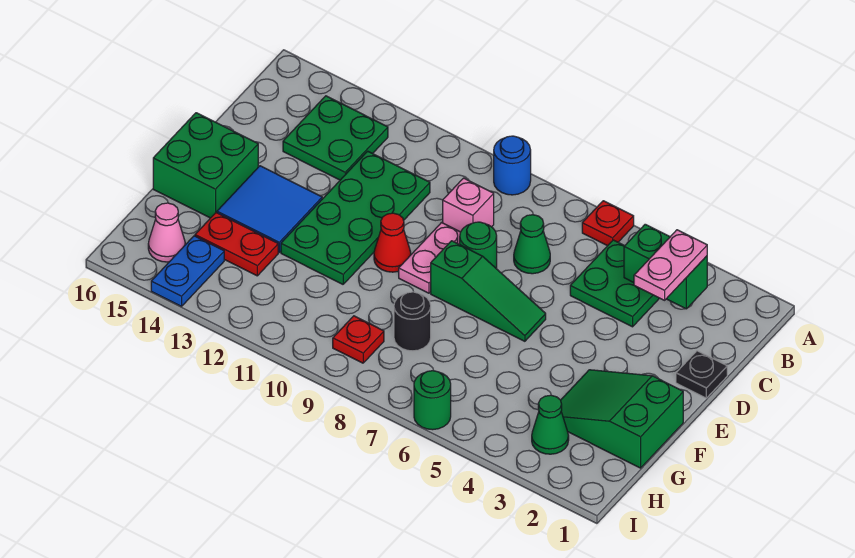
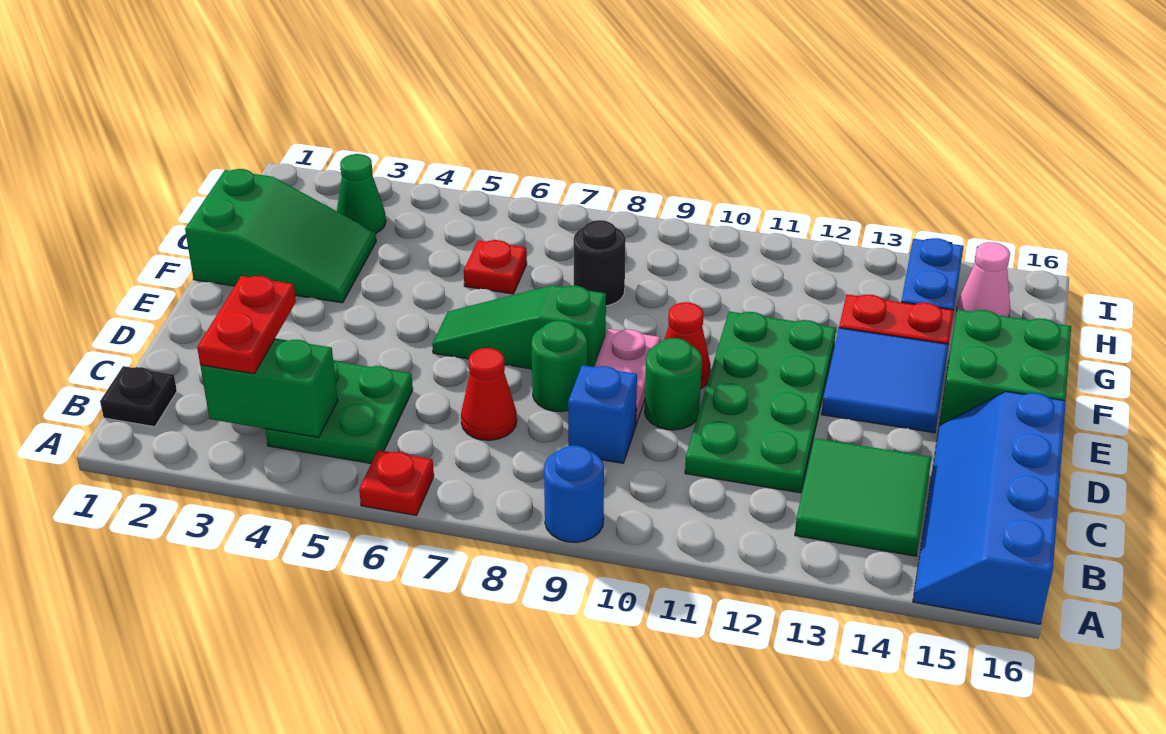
none -> blue 2x4 slope [913,392,1066,624]
pink 1x2 plate [634,230,707,300] -> red 1x2 plate [197,276,296,374]
green 2x2 plate [283,96,388,180] -> green 2x2 tile [795,438,932,556]
green 1x1 cone [514,215,550,274] -> red 1x1 cone [461,348,517,440]
pink 1x1 brick [443,178,494,232] -> blue 1x1 brick [568,365,637,463]
black 1x1 plate [676,351,727,398] -> black 1x1 plate moved to [100,366,177,427]
red 1x1 plate [333,316,384,363] -> red 1x1 plate moved to [464,240,527,294]
green 1x1 round brick [414,371,451,430] -> green 1x1 round brick moved to [645,338,702,430]

